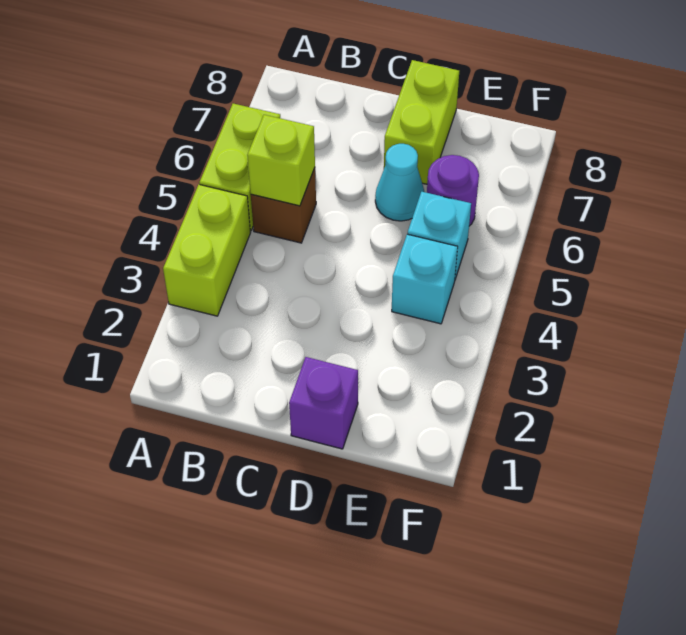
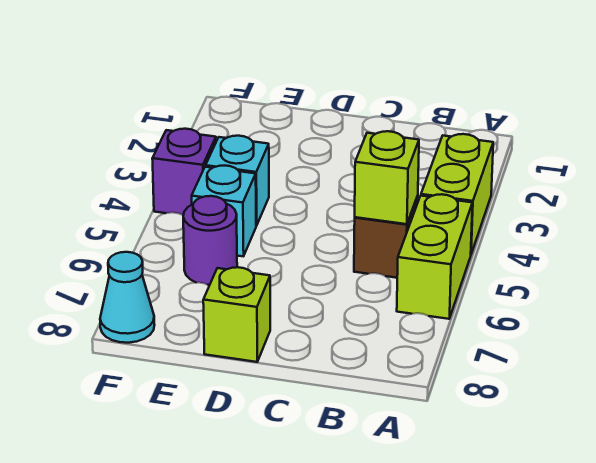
purple 1x1 brick [289,357,358,449] -> purple 1x1 brick moved to [152,129,216,215]
cyan 1x1 cone [375,144,424,221] -> cyan 1x1 cone moved to [100,252,154,343]
lime 1x2 brick [384,60,459,184] -> lime 1x1 brick [203,267,270,362]

